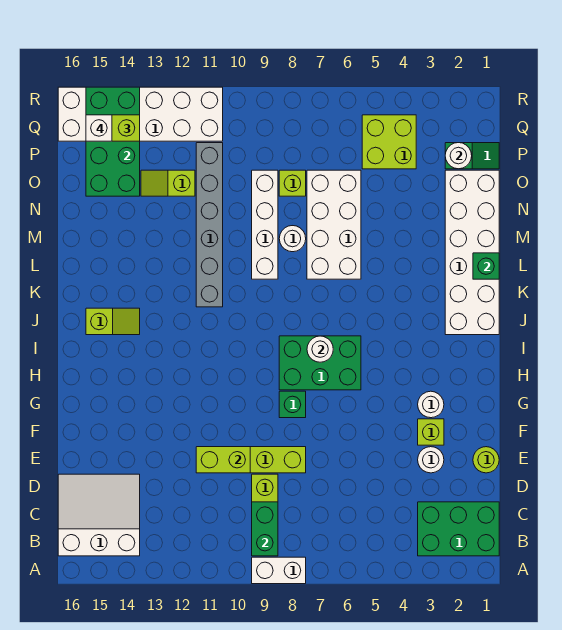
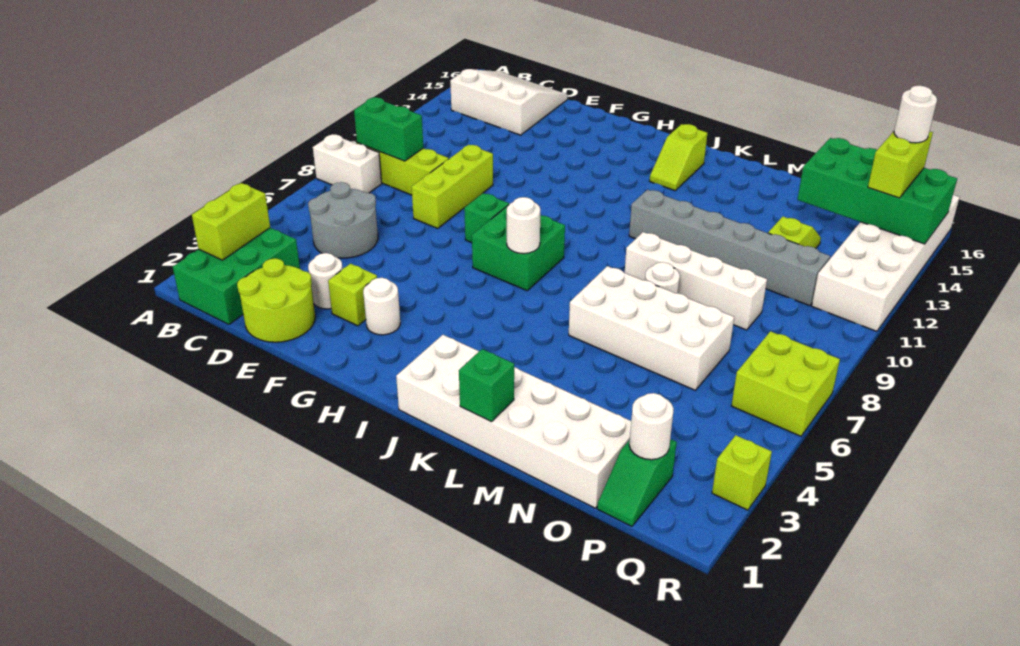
white 1x2 brick [252,557,306,584] -> white 1x2 brick turned to [313,134,382,193]
white 3x3 slope [58,474,140,556] -> white 3x3 slope turned to [450,69,567,135]
none -> grey 2x2 round brick [308,182,378,258]
lime 1x1 round brick [473,447,499,473] -> lime 2x2 round brick [237,258,315,342]
lime 1x2 brick [196,447,250,473] -> lime 1x2 brick moved to [192,183,270,260]
green 2x3 brick [279,336,361,390] -> green 2x2 brick [472,207,565,291]
lime 1x1 brick [279,170,306,196] -> lime 1x1 brick moved to [712,435,772,510]
lime 2x2 brick [362,115,416,169] -> lime 2x2 brick moved to [731,331,840,436]
white 1x1 brick [86,115,112,141] -> white 1x1 round brick [894,86,937,143]

